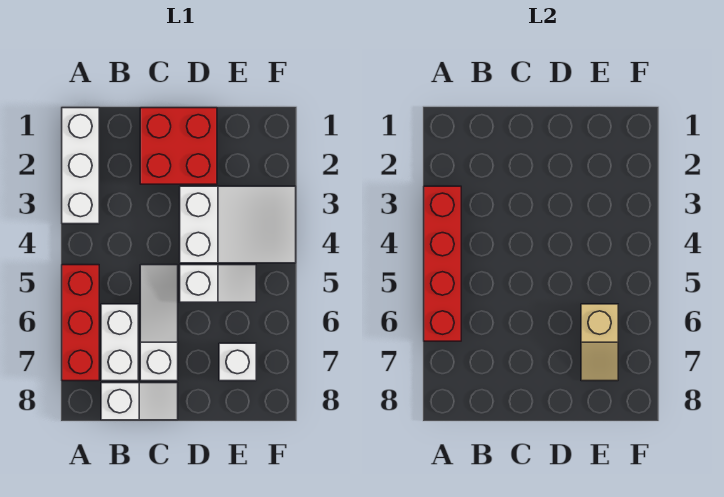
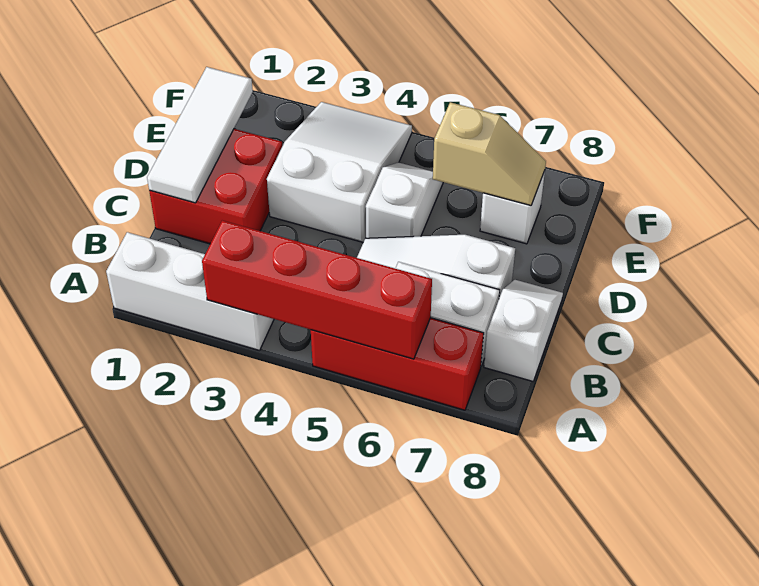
none -> white 1x3 tile [147,67,253,203]

